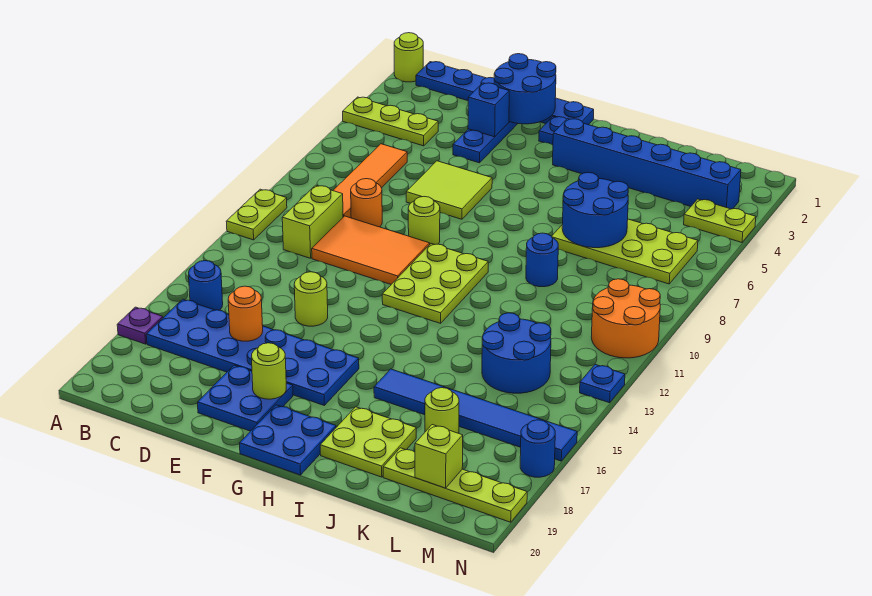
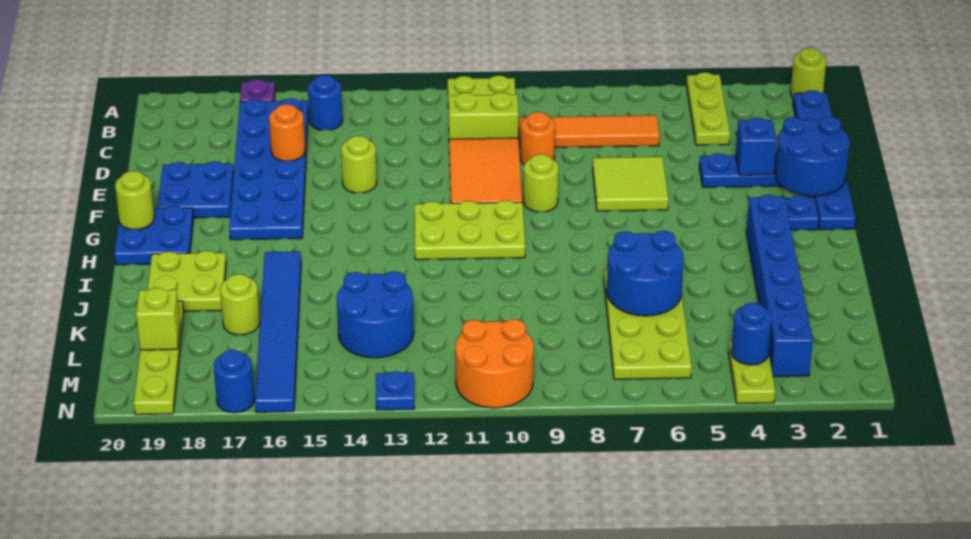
lime 1x1 round brick [251,343,286,399] -> lime 1x1 round brick moved to [115,171,154,229]
blue 1x1 round brick [526,233,558,287] -> blue 1x1 round brick moved to [731,303,772,365]

